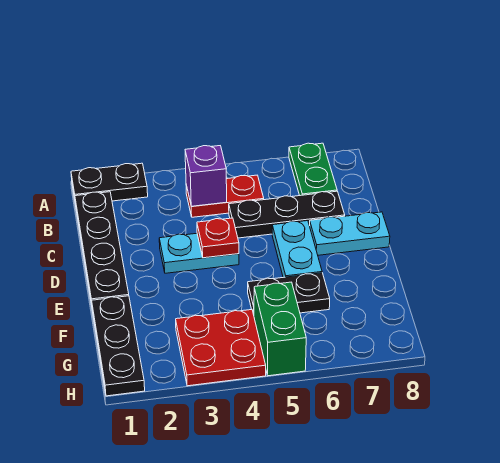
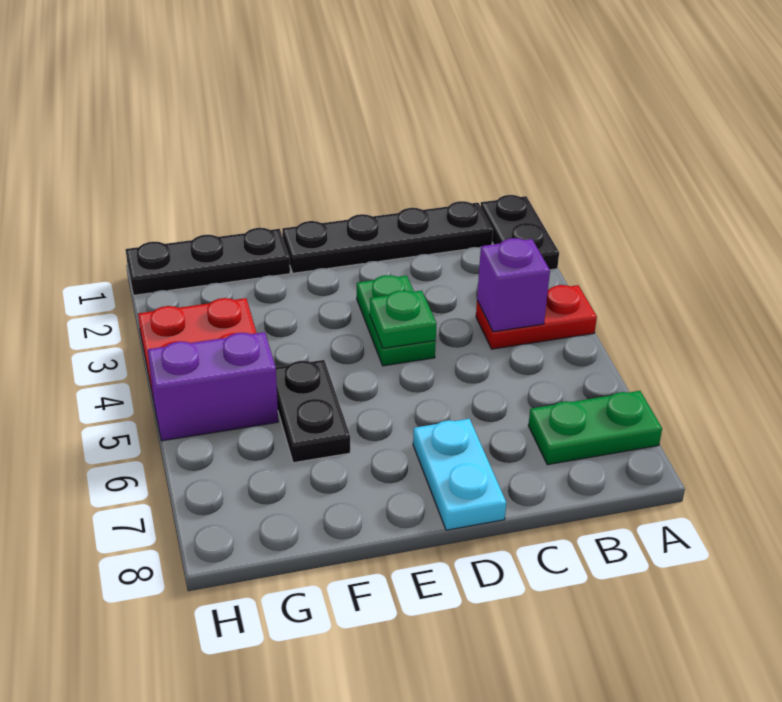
red 1x2 plate [186,175,264,217] -> red 1x2 plate turned to [476,285,597,349]
black 1x3 plate [229,191,345,238] -> none
cyan 1x2 plate [159,233,239,273] -> green 1x2 plate [357,275,436,366]
red 1x1 plate [197,218,239,258] -> green 1x1 plate [370,290,437,348]
cyan 1x2 plate [272,221,322,277] -> none
green 1x2 brick [254,282,306,376] -> purple 1x2 brick [148,332,278,441]

